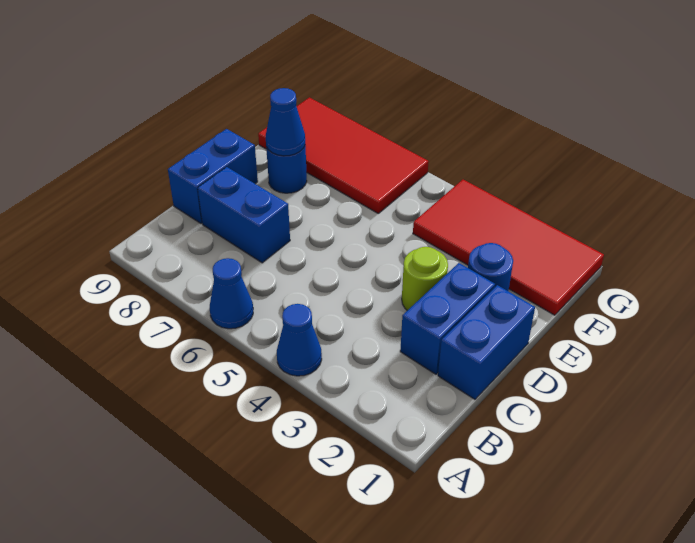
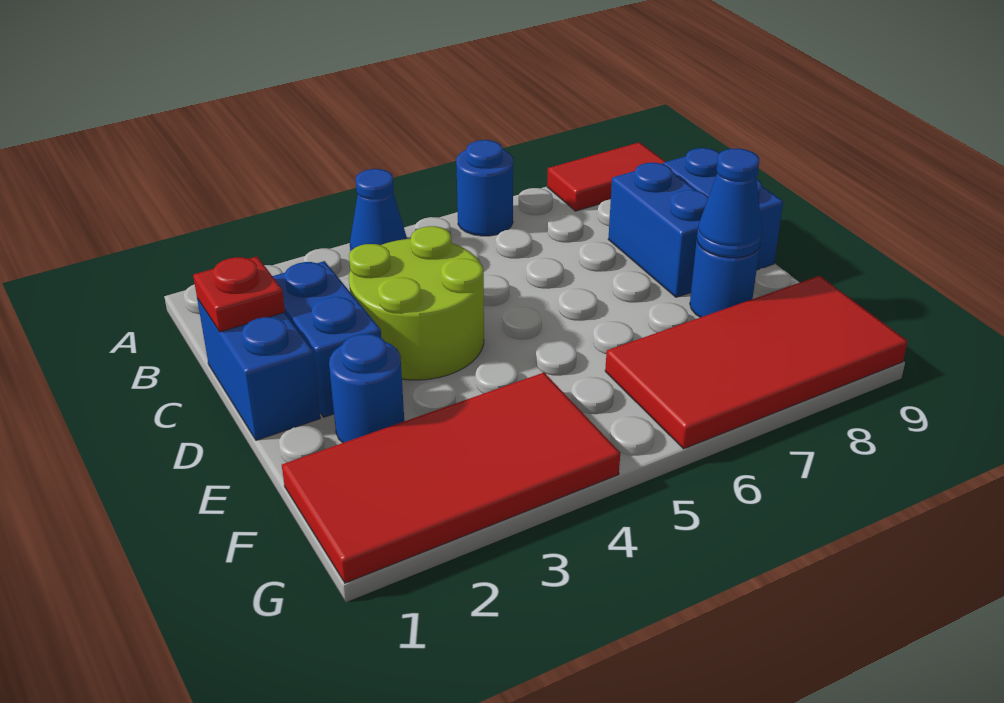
blue 1x1 cone [210,258,253,329] -> blue 1x1 round brick [456,140,513,236]
none -> red 1x2 tile [547,142,666,211]
none -> red 1x1 plate [193,257,285,332]
blue 1x2 brick [198,167,290,263] -> blue 1x2 brick turned to [608,163,708,297]
lime 1x1 round brick [402,247,448,310] -> lime 2x2 round brick [349,226,484,380]

